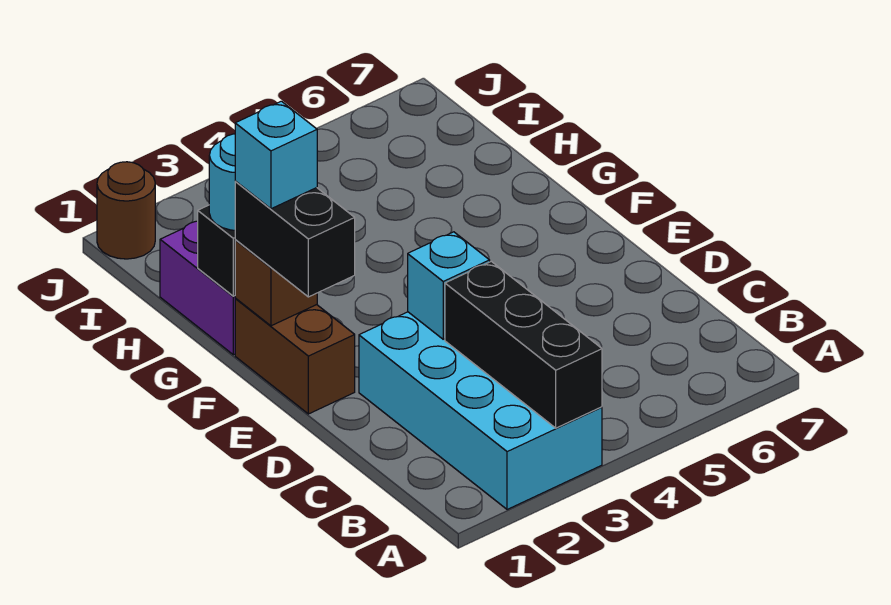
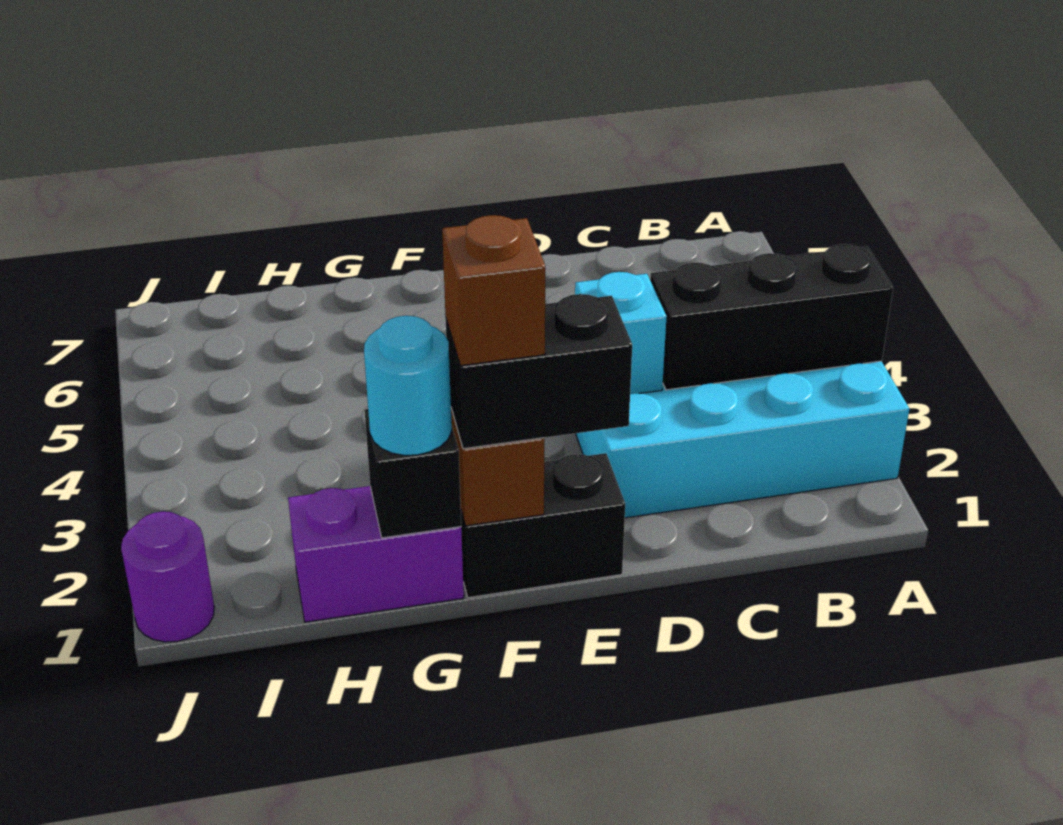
brown 1x2 brick [235,299,355,414] -> black 1x2 brick [461,453,625,598]
cyan 1x1 brick [235,101,317,209] -> brown 1x1 brick [442,215,545,366]
brown 1x1 round brick [97,162,155,259] -> purple 1x1 round brick [121,512,214,642]

